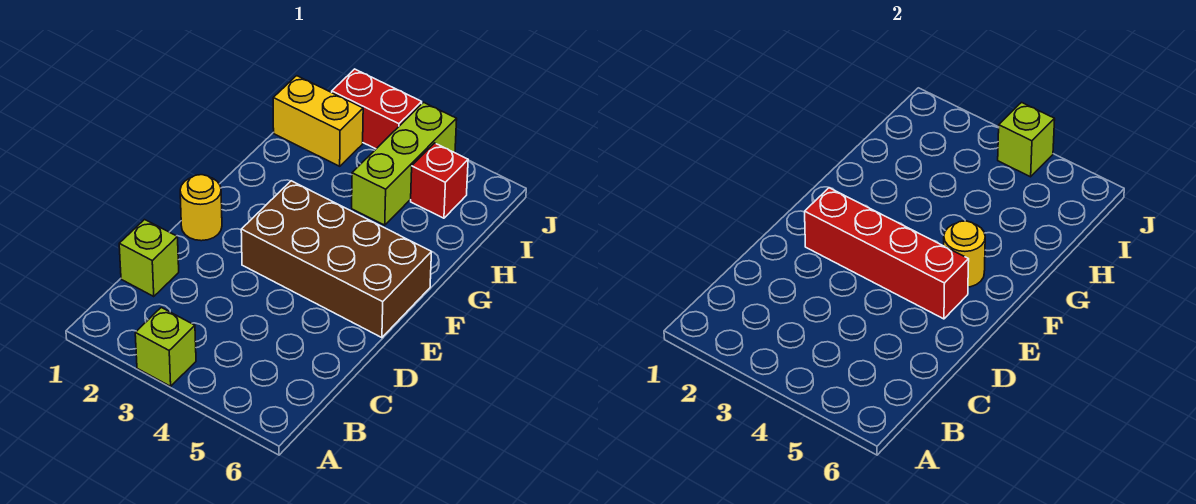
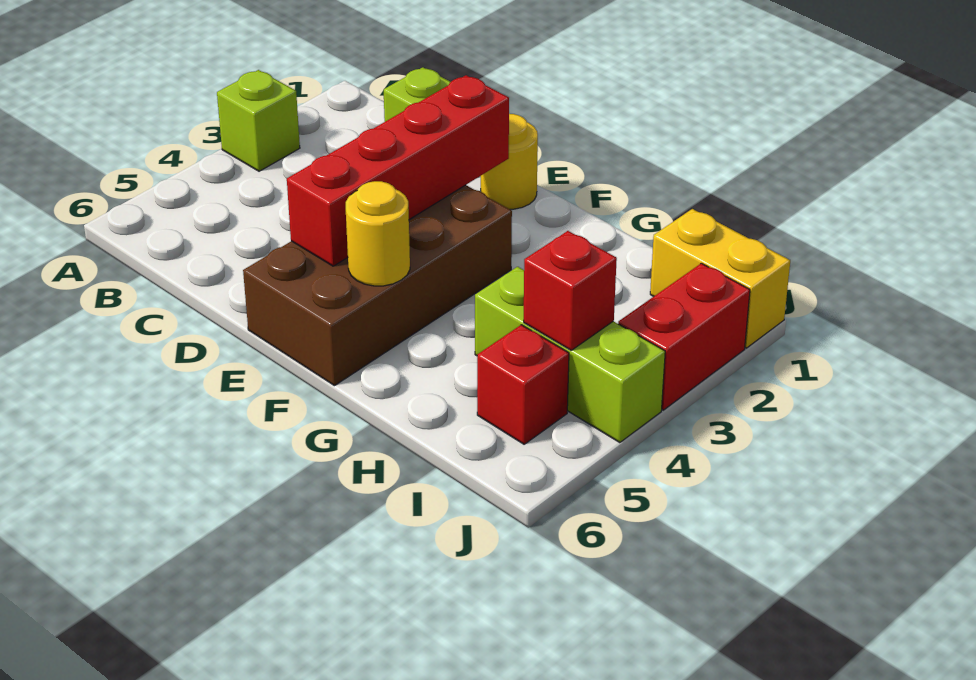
yellow 1x2 brick [273,76,363,166] -> yellow 1x2 brick turned to [650,209,790,348]
none -> red 1x1 brick [524,231,617,350]
lime 1x1 brick [998,102,1055,177] -> none

